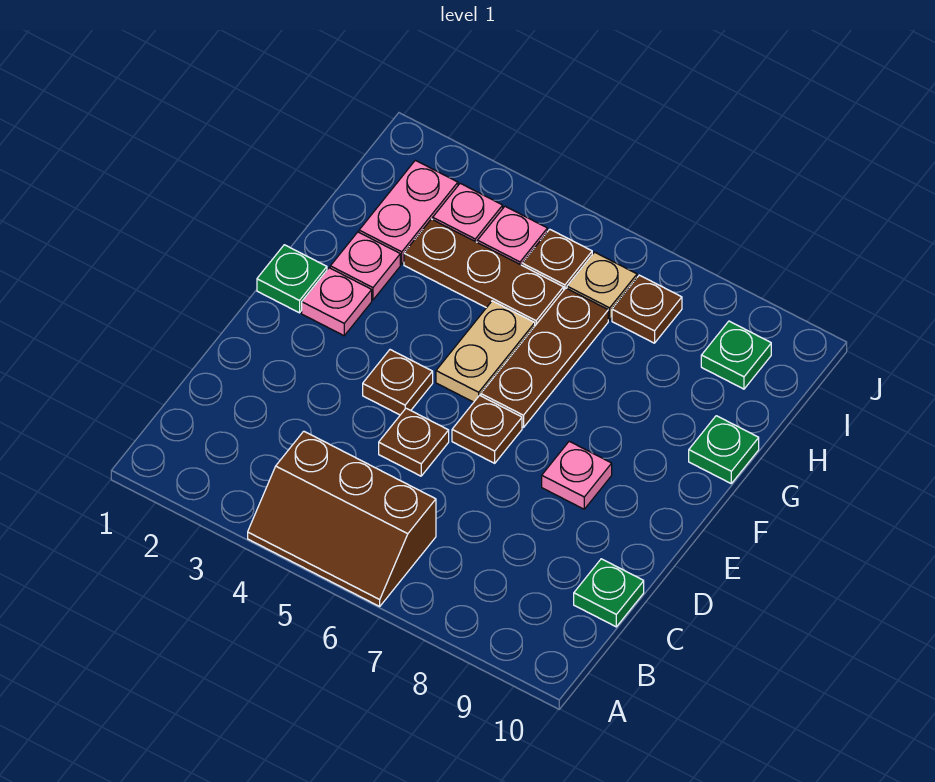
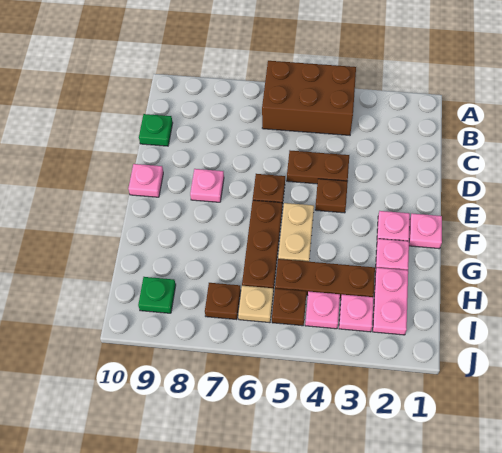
brown 2x3 slope [248,431,436,606] -> brown 2x3 brick [262,61,356,135]
brown 1x1 plate [379,408,449,476] -> brown 1x2 plate [287,151,349,184]
none -> pink 1x1 plate [128,164,163,197]
green 1x1 plate [257,245,327,313] -> pink 1x1 plate [409,214,442,249]
green 1x1 plate [689,416,759,483] -> none

